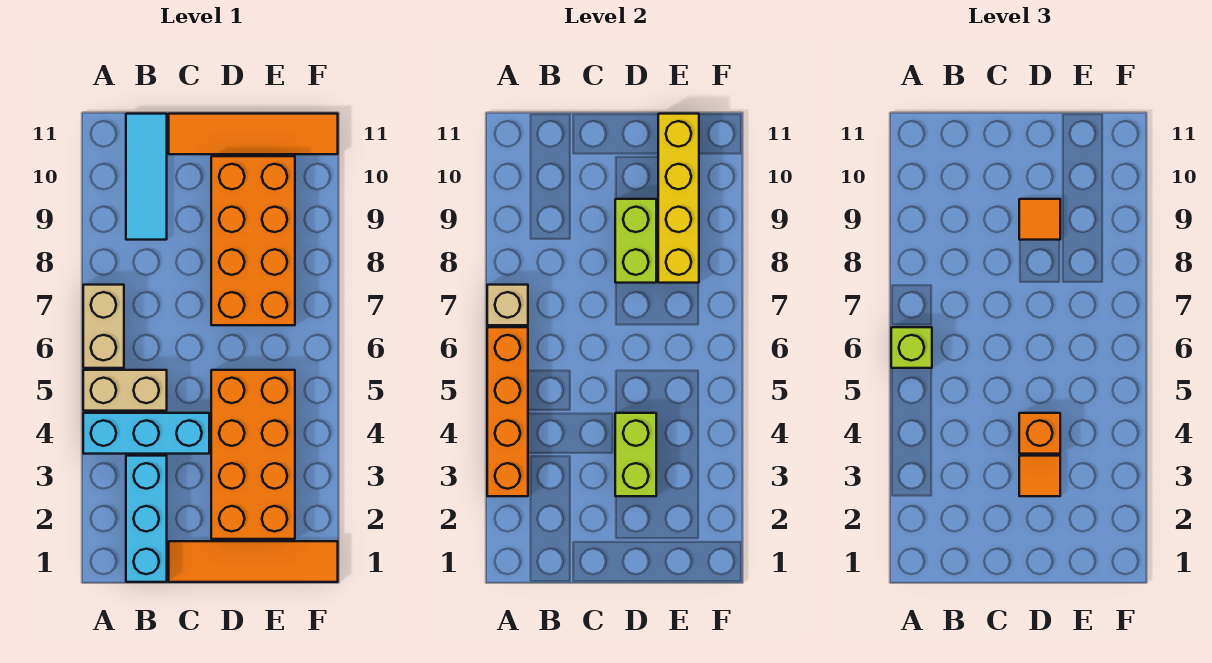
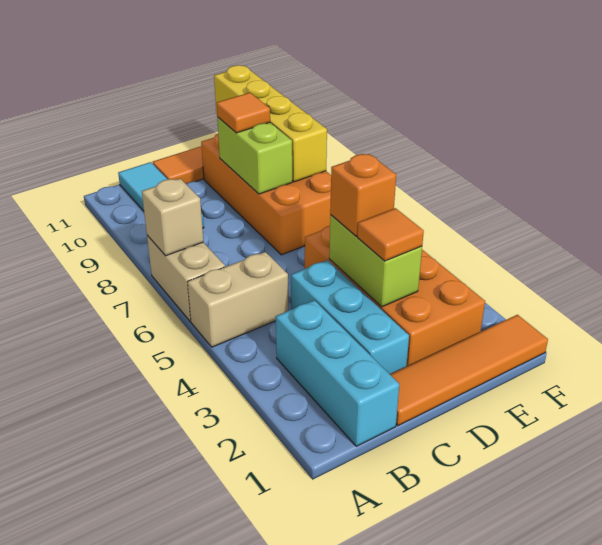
orange 1x4 brick [487,327,528,496] -> none
cyan 1x3 brick [83,413,209,454] -> cyan 1x3 brick turned to [291,260,409,374]
lime 1x1 brick [891,327,932,368] -> none

